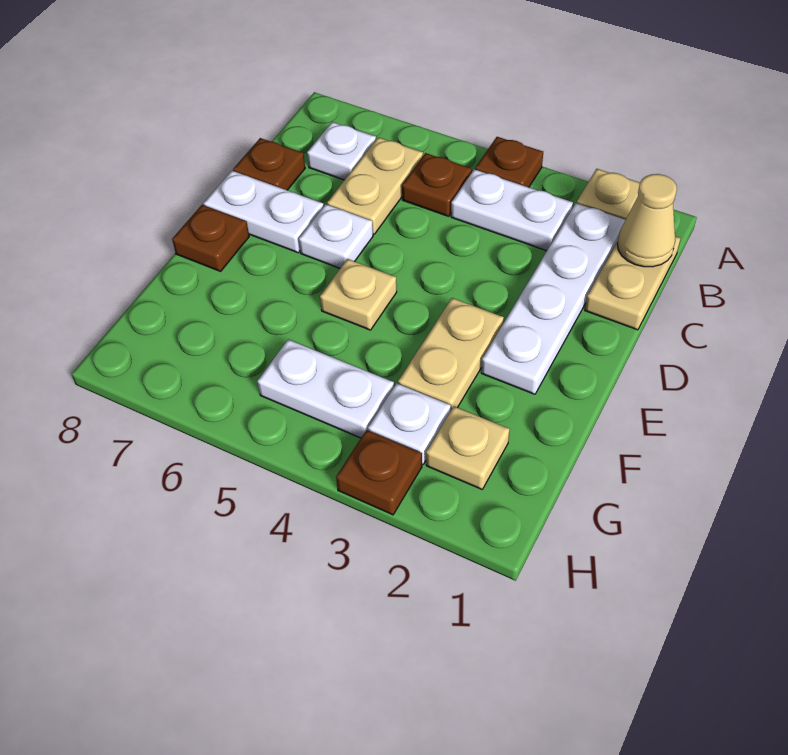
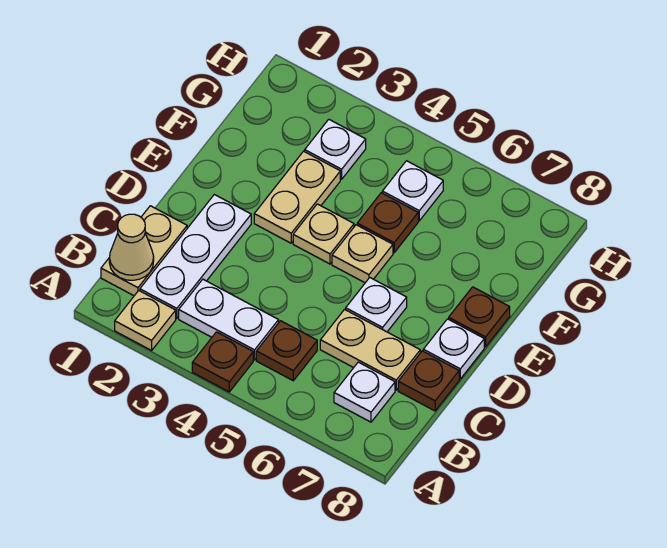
white 1x4 plate [481,203,625,394] -> white 1x3 plate [140,195,251,319]
tan 1x2 plate [327,137,423,234] -> tan 1x2 plate turned to [320,309,420,390]
white 1x2 plate [203,171,324,253] -> white 1x1 plate [423,319,484,379]
tan 1x1 plate [426,407,510,489] -> tan 1x1 plate moved to [293,204,354,264]
white 1x2 plate [257,340,394,438] -> white 1x1 plate [382,161,443,221]
brown 1x1 plate [336,430,422,515] -> brown 1x1 plate moved to [357,193,418,253]

